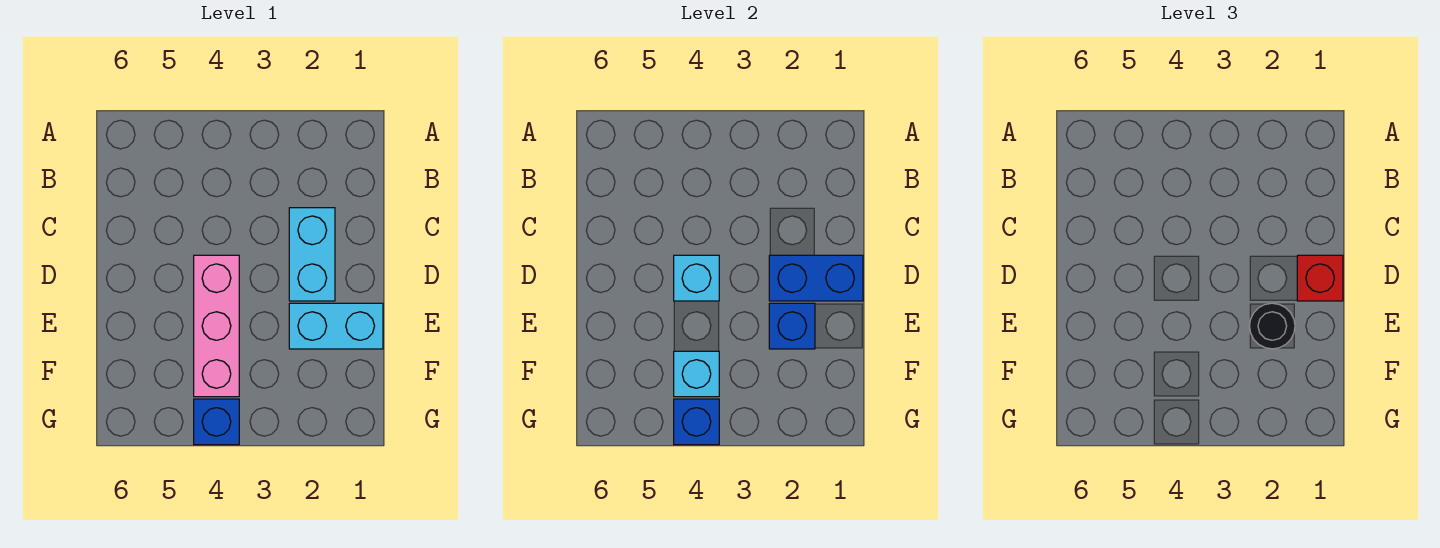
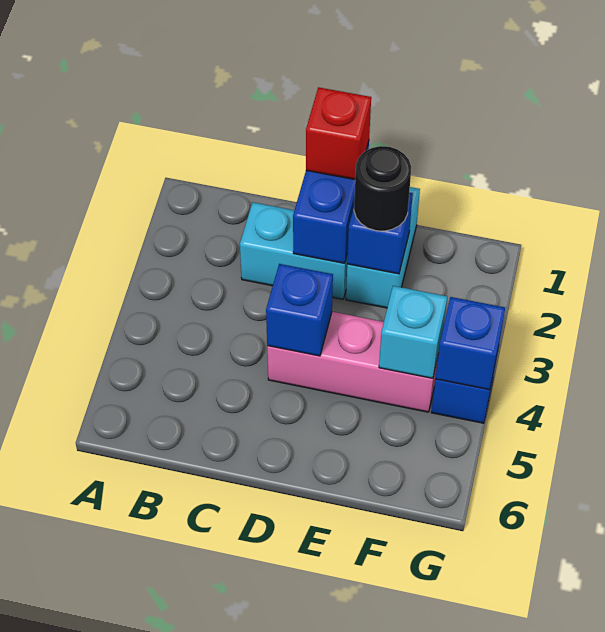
cyan 1x1 brick [674,255,719,301] -> blue 1x1 brick [266,264,333,356]

